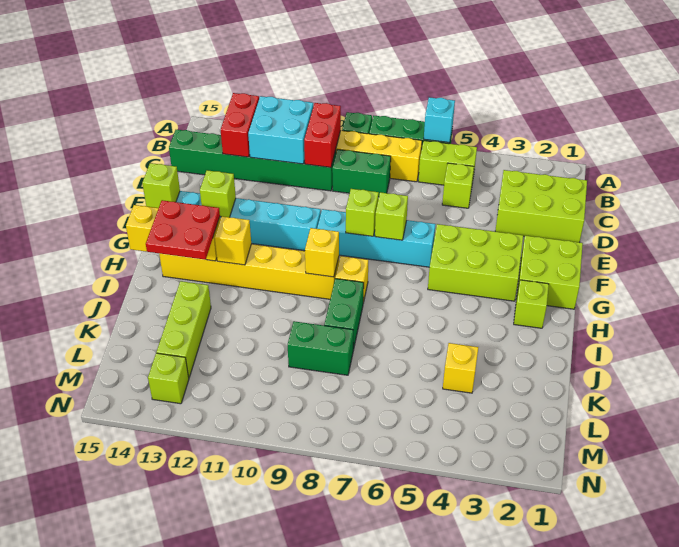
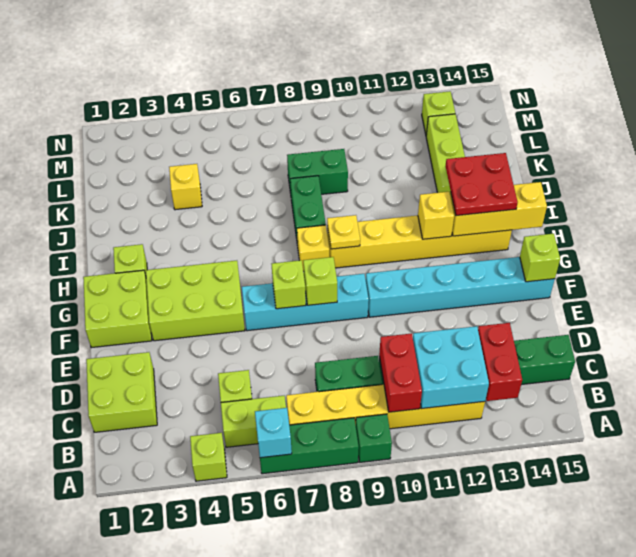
lime 2x3 brick [495,170,587,242] -> lime 2x2 brick [86,352,157,432]
lime 1x1 brick [200,170,236,217] -> lime 1x1 brick moved to [190,433,227,481]
yellow 1x1 brick [305,228,339,277] -> yellow 1x1 plate [327,215,360,249]

